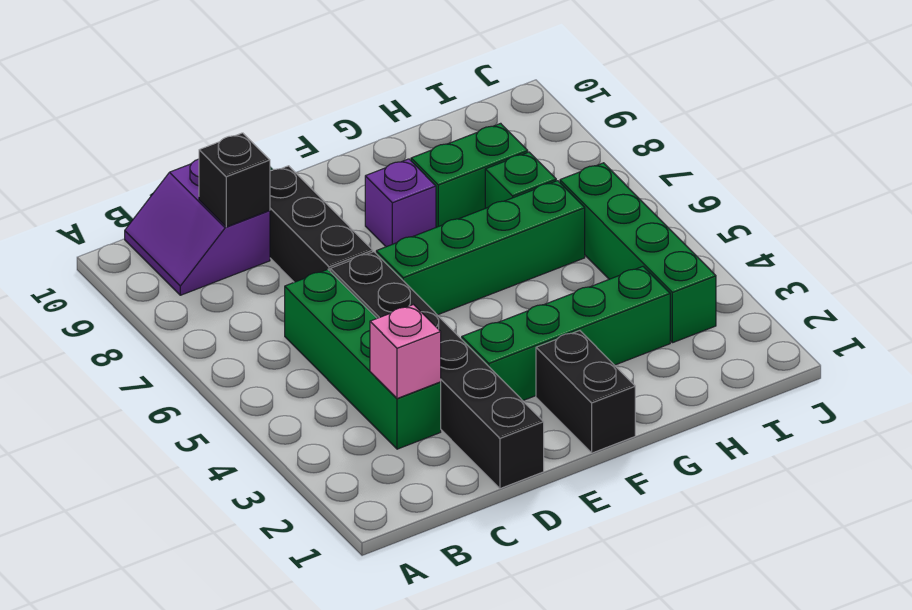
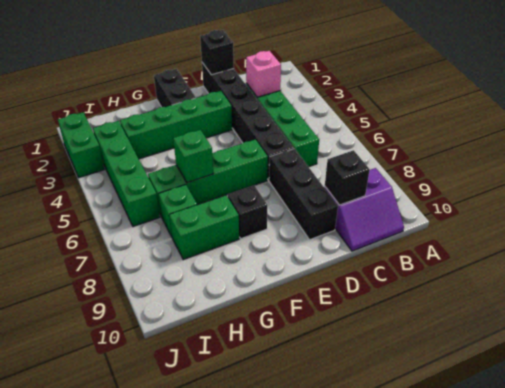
purple 2x2 slope [125,159,270,295] -> purple 2x2 slope turned to [324,168,404,251]
none -> black 1x1 brick [200,30,234,75]
purple 1x1 brick [365,159,436,247] -> black 1x1 brick [228,186,267,239]
none -> green 1x1 brick [173,130,214,183]
none -> green 1x2 brick [58,112,104,177]

